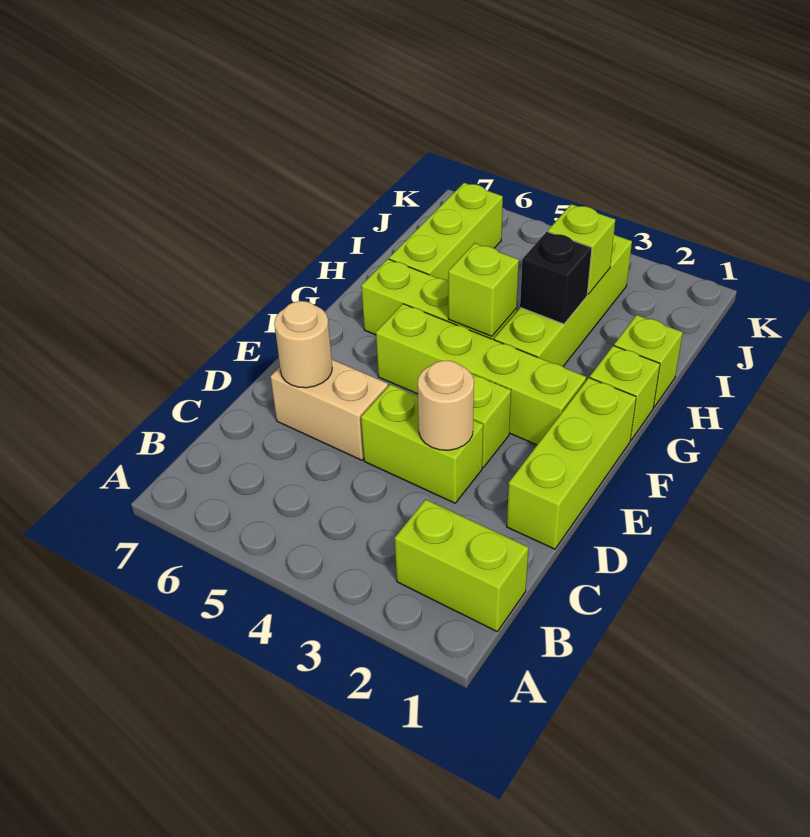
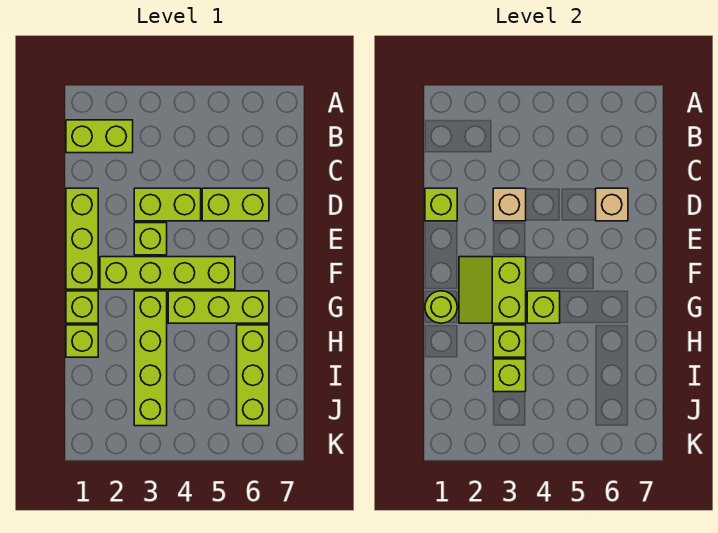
none -> lime 1x1 brick [425,188,457,221]
tan 1x1 round brick [418,361,474,450] -> tan 1x1 brick [493,188,526,221]
tan 1x2 brick [270,360,388,460] -> lime 1x2 brick [202,188,269,221]
tan 1x1 round brick [274,301,332,388] -> tan 1x1 brick [596,188,628,221]
none -> lime 2x2 slope [459,257,526,323]
none -> lime 1x1 round brick [425,291,457,323]
black 1x1 brick [520,232,592,324] -> lime 1x1 brick [493,325,526,357]

